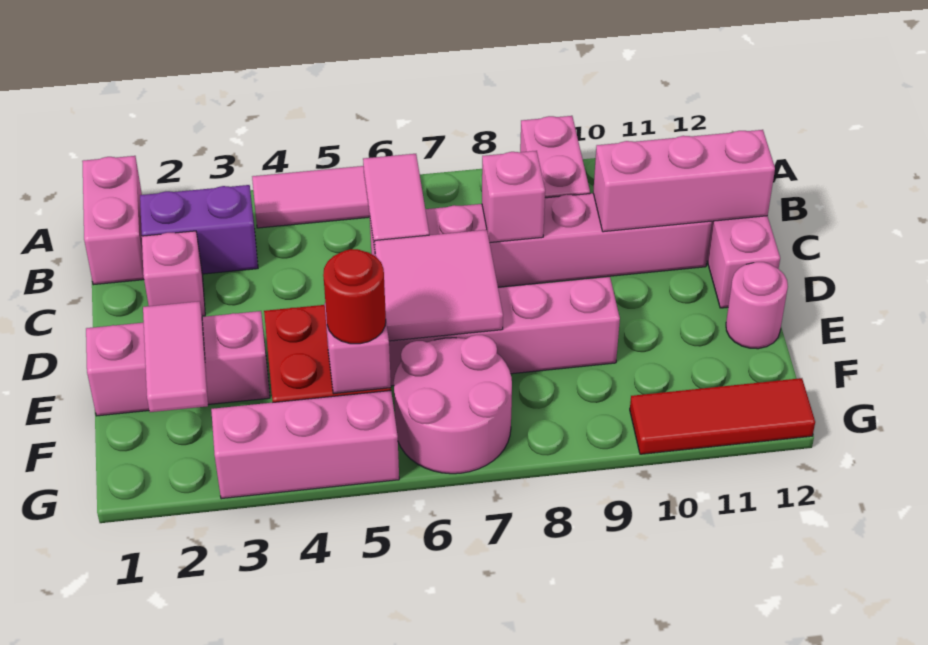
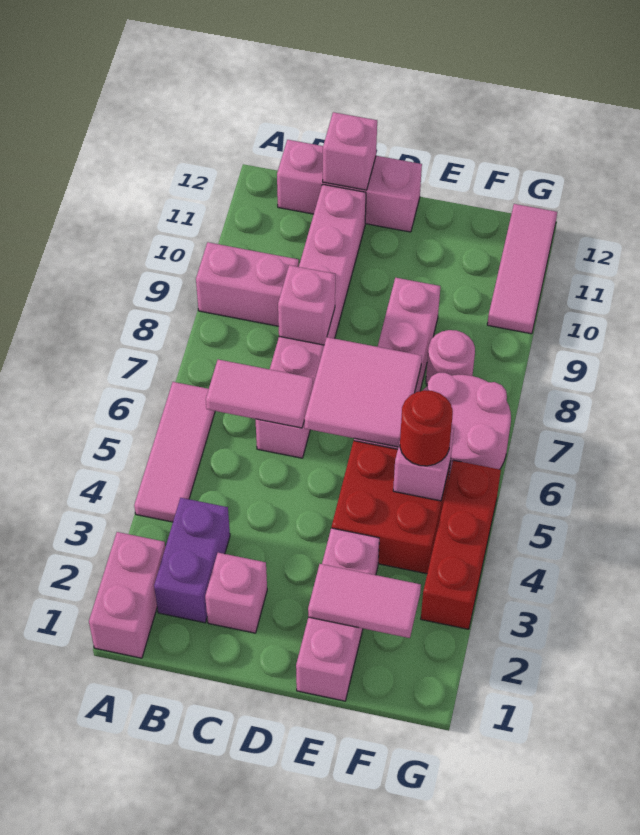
pink 1x2 brick [82,156,144,285] -> pink 1x2 brick turned to [89,532,165,658]
pink 1x3 brick [593,130,775,232] -> pink 1x1 brick [323,112,377,190]
pink 1x1 round brick [726,262,788,349] -> pink 1x1 round brick moved to [426,330,475,386]
pink 1x3 brick [211,391,399,499] -> red 1x3 brick [421,460,501,629]
red 1x3 tile [630,378,815,454] -> pink 1x3 tile [487,204,557,334]

